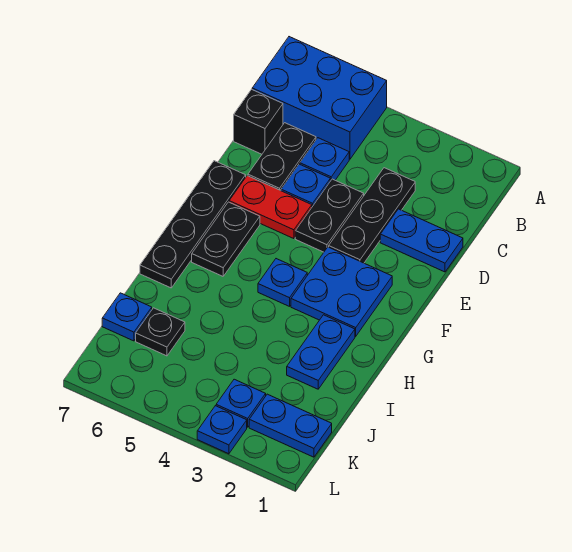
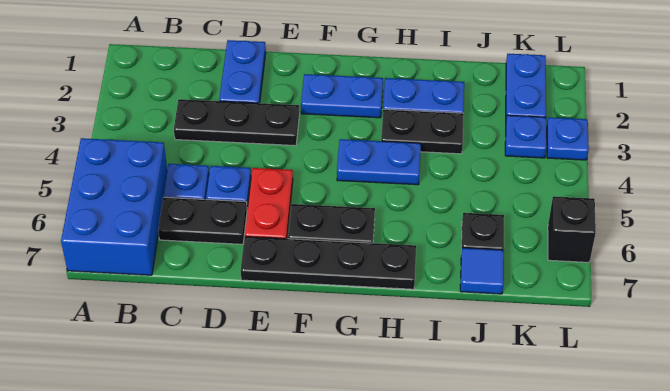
black 1x1 brick [234,89,283,154] -> black 1x1 brick moved to [548,196,596,262]
black 1x2 plate [295,179,364,252] -> black 1x2 plate moved to [381,109,464,154]
blue 2x2 plate [291,247,392,336] -> blue 1x2 plate [301,74,383,118]
blue 1x1 plate [258,259,307,306] -> blue 1x2 plate [337,139,421,185]
blue 1x1 plate [102,293,152,341] -> blue 1x1 tile [460,248,504,294]

